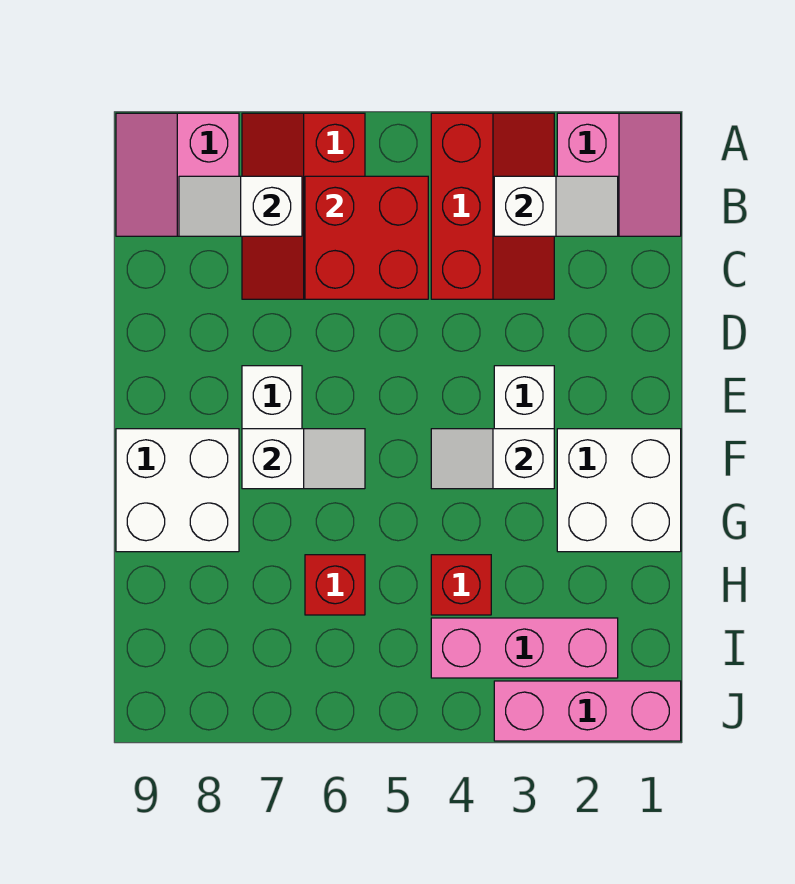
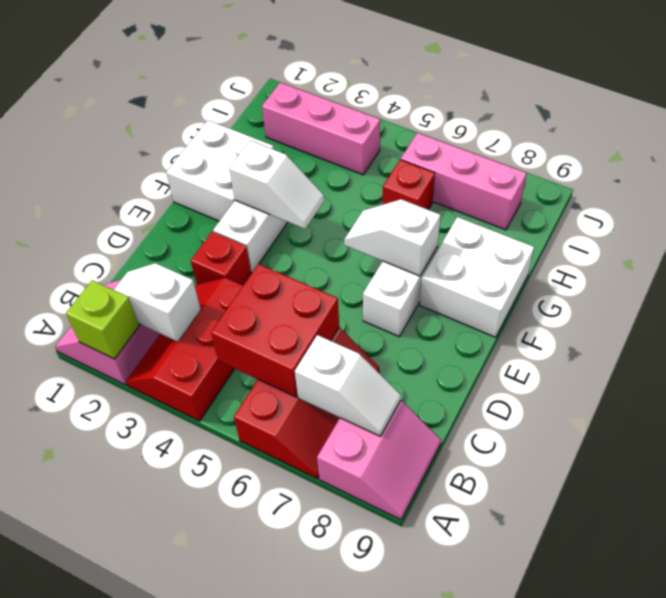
none -> lime 1x1 brick [66,280,139,359]
red 1x1 brick [431,555,491,615] -> red 1x1 brick moved to [191,231,251,285]
pink 1x3 brick [494,681,681,741] -> pink 1x3 brick moved to [401,133,527,230]

